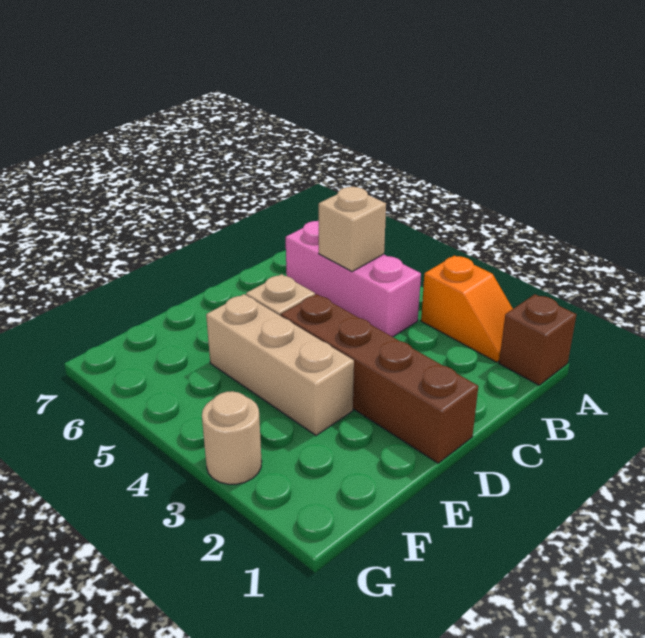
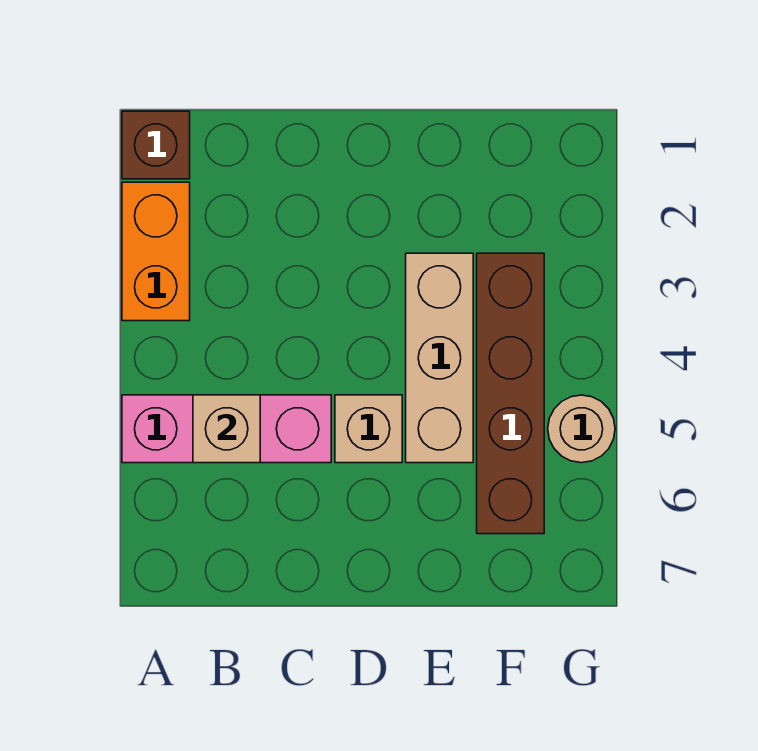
orange 1x2 slope [421,256,513,362] -> orange 1x2 brick [122,182,190,321]
pink 1x3 brick [286,221,421,337] -> pink 1x3 brick turned to [122,395,331,463]
brown 1x4 brick [281,294,478,463] -> brown 1x4 brick moved to [477,253,544,534]
tan 1x1 round brick [202,391,262,484] -> tan 1x1 round brick moved to [548,395,615,463]

